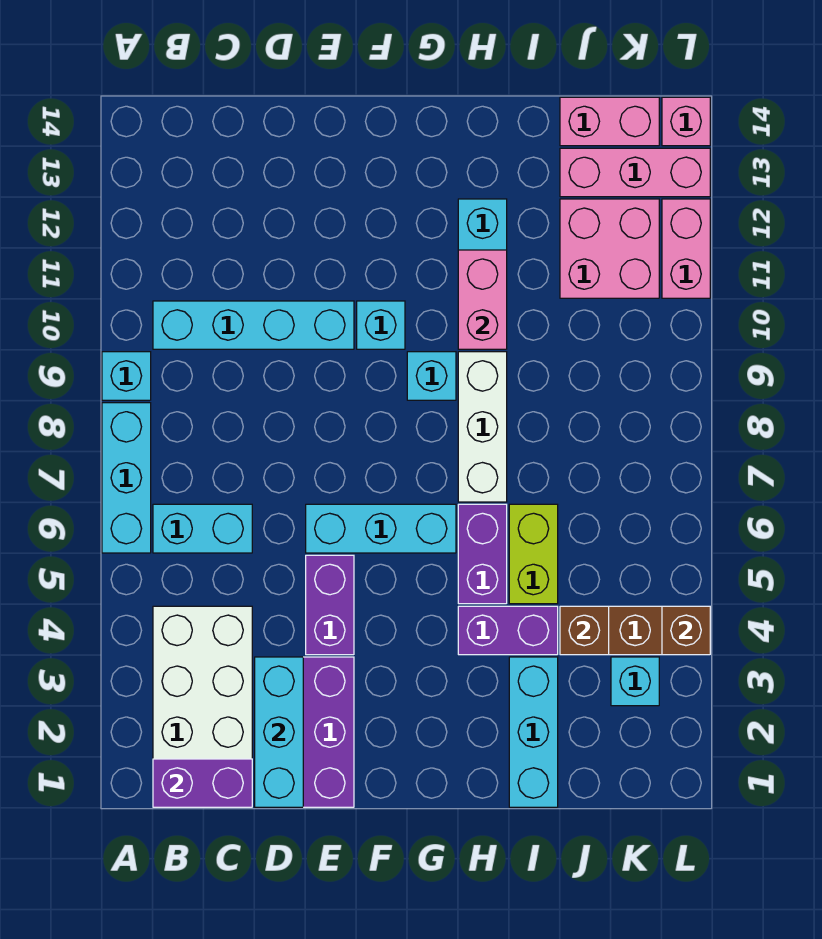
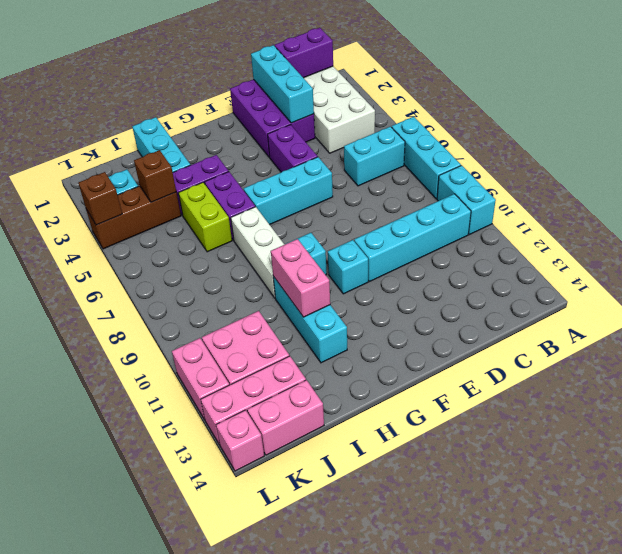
cyan 1x1 brick [102,352,151,400] -> cyan 1x2 brick [437,165,496,235]

